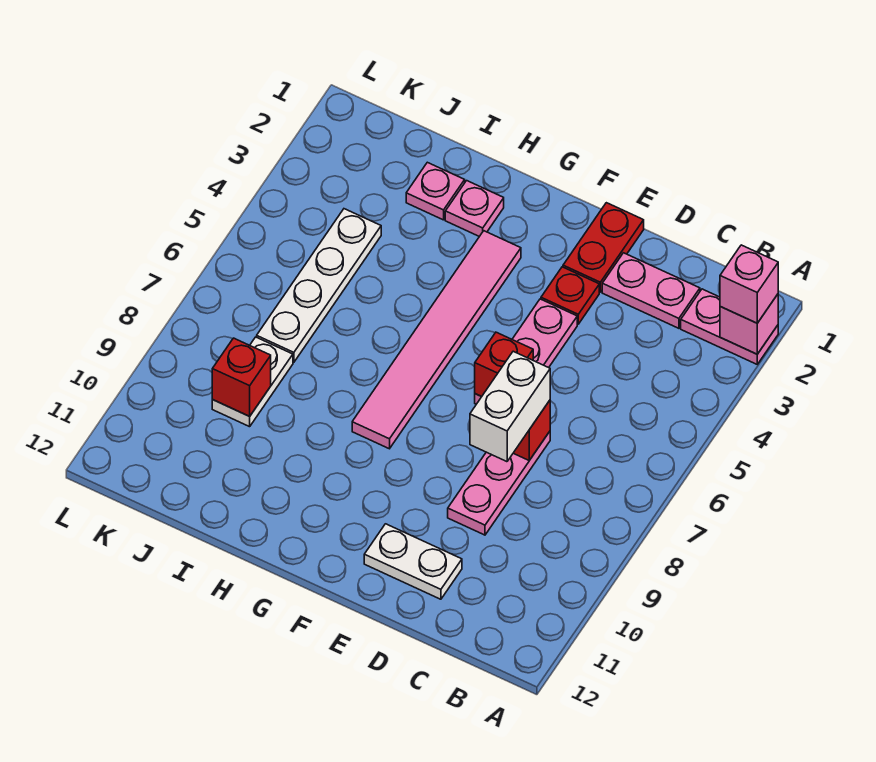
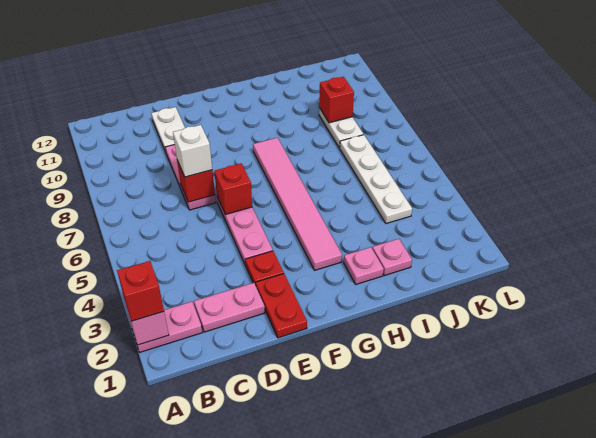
pink 1x1 brick [720,245,778,323] -> red 1x1 brick [117,261,164,321]
white 1x2 brick [470,351,550,462] -> white 1x1 brick [173,125,212,177]
white 1x2 plate [364,524,462,599] -> white 1x2 plate turned to [151,107,185,152]

